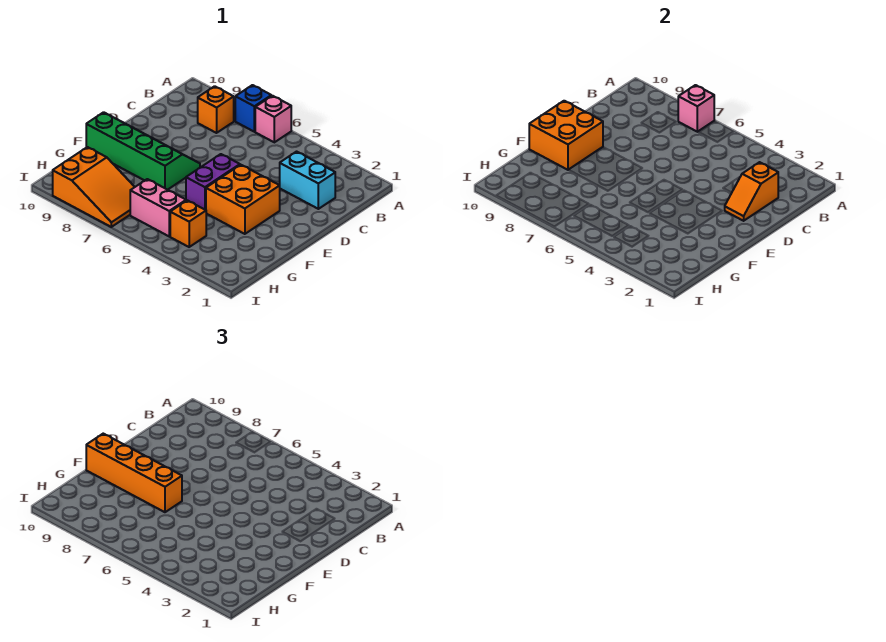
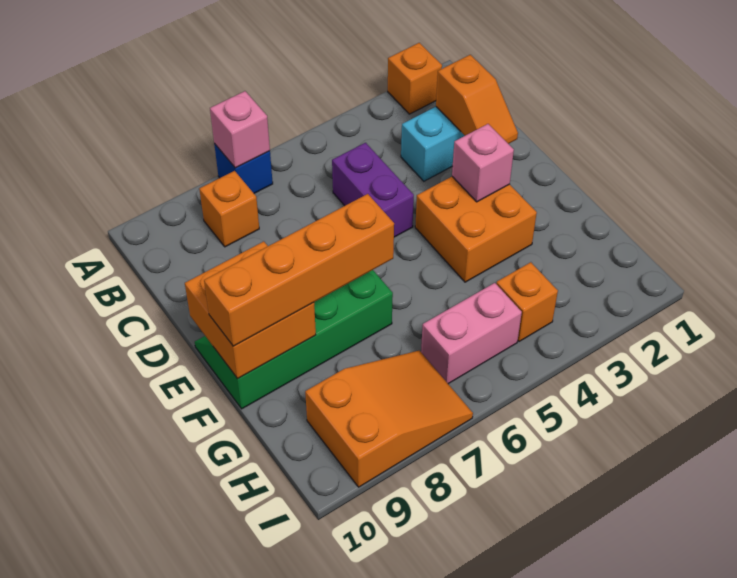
none -> orange 1x1 brick [388,43,442,114]
pink 1x1 brick [255,96,291,142] -> pink 1x1 brick moved to [452,124,514,202]
purple 1x2 brick [186,154,240,210] -> purple 1x2 brick moved to [332,143,414,237]

